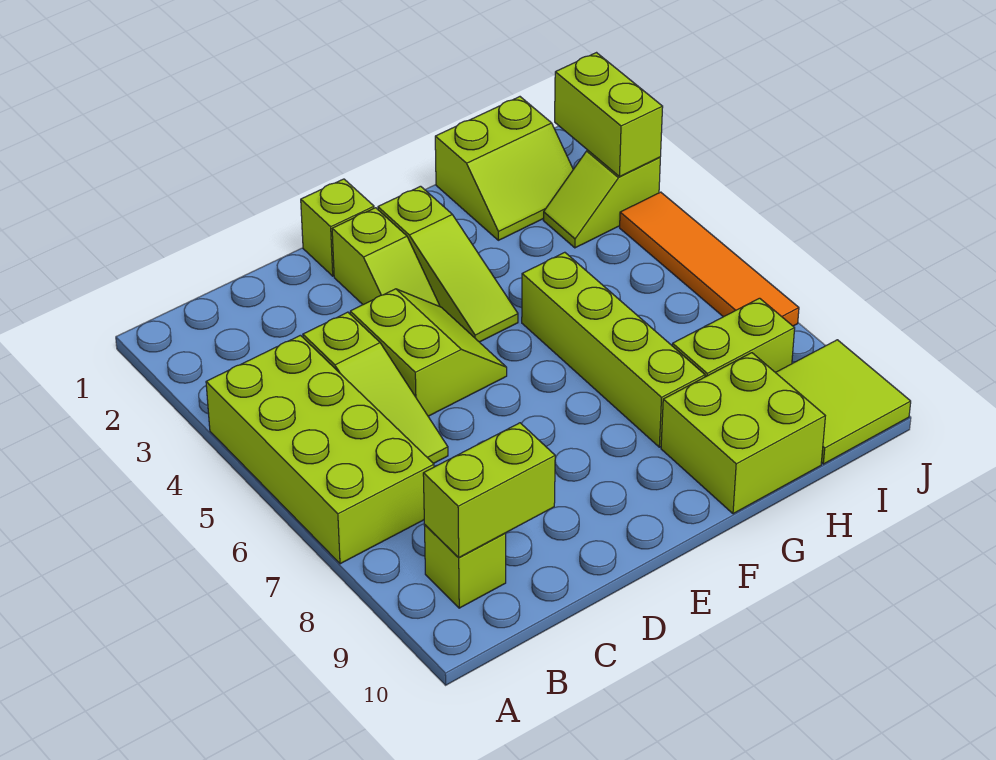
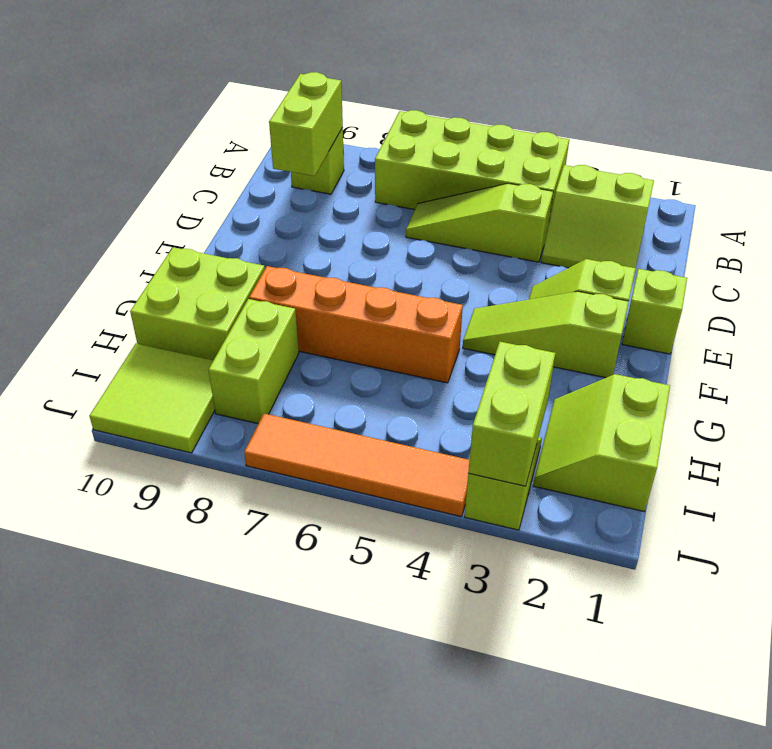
lime 2x2 slope [350,289,507,416] -> lime 2x2 slope moved to [541,165,654,268]
lime 1x4 brick [522,252,705,447] -> orange 1x4 brick [249,266,463,383]
lime 1x2 brick [555,53,663,177] -> lime 1x2 brick turned to [468,342,555,486]

